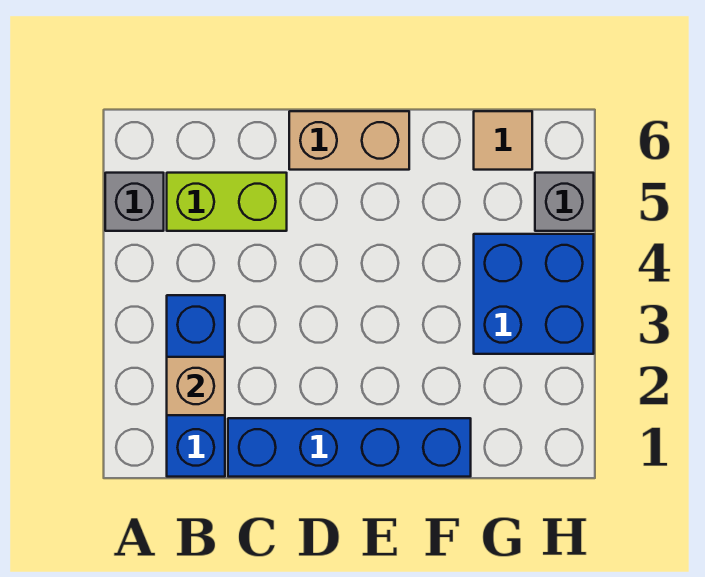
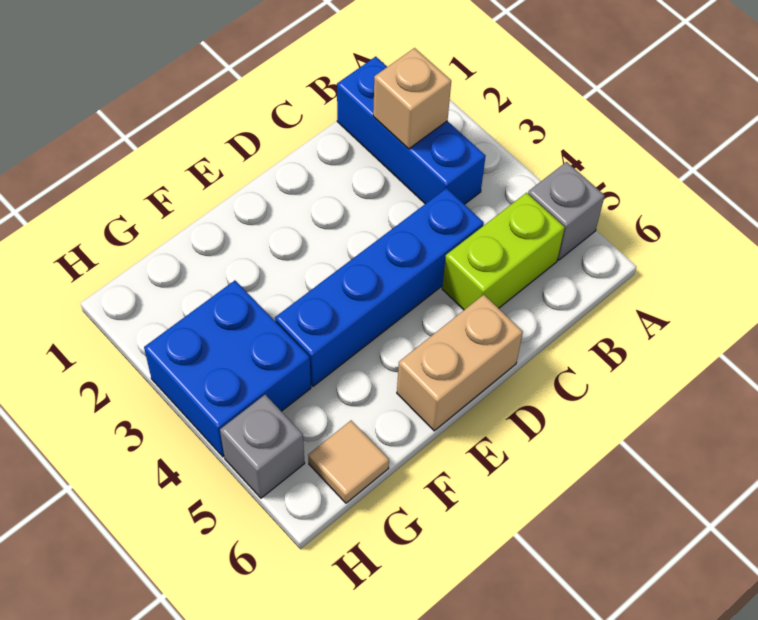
blue 1x4 brick [228,418,471,477] -> blue 1x4 brick moved to [275,188,484,386]

